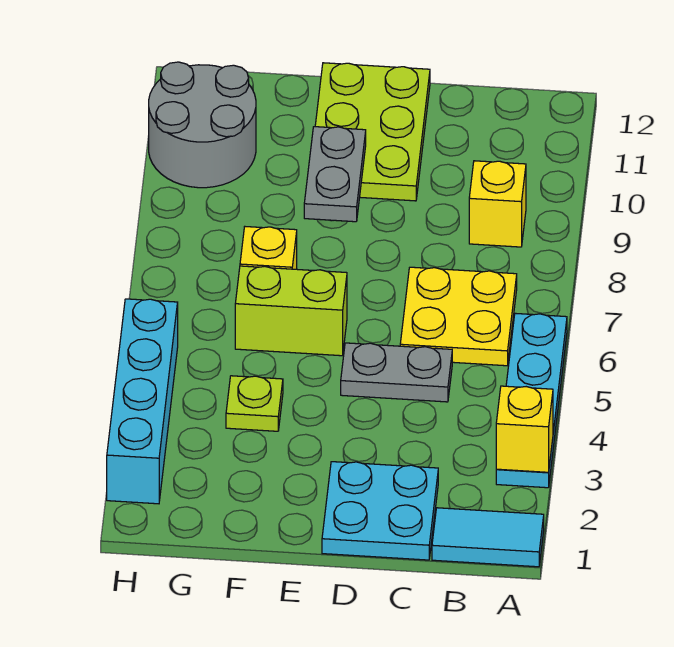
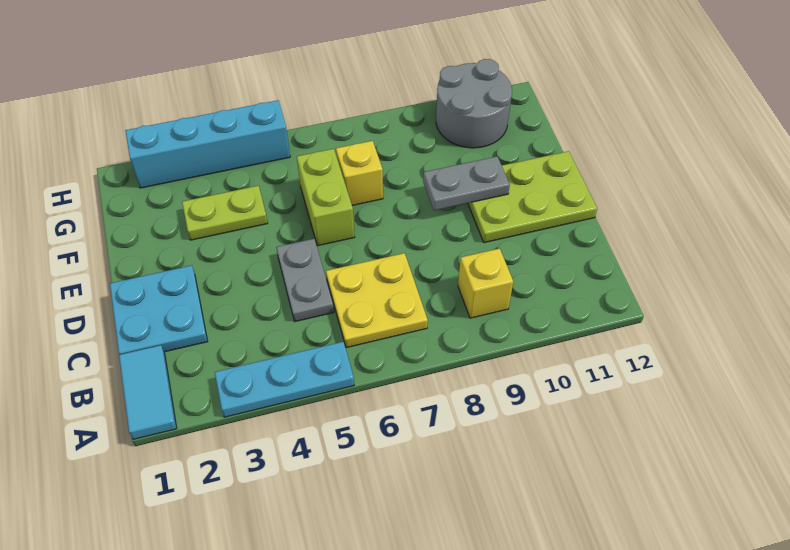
cyan 1x4 plate [496,313,567,488] -> cyan 1x3 plate [215,342,354,417]
yellow 1x1 brick [496,386,553,472] -> none
lime 1x1 plate [226,376,283,431] -> lime 1x2 plate [182,186,268,240]

